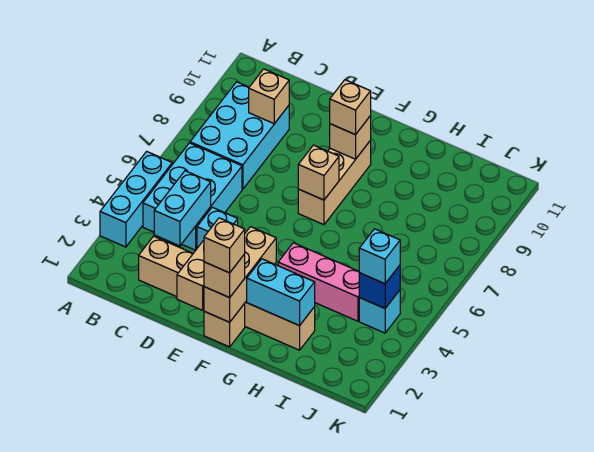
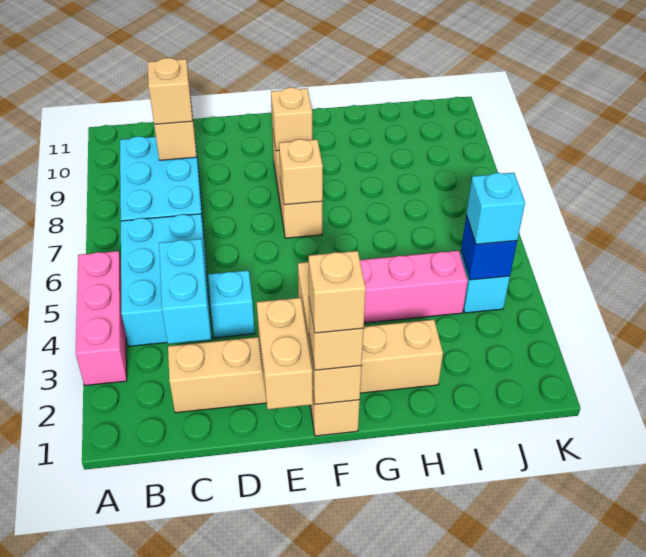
cyan 1x3 brick [100,151,172,247] -> pink 1x3 brick [76,251,127,385]
tan 1x1 brick [330,80,371,135] -> tan 1x1 brick moved to [148,58,193,124]
cyan 1x2 brick [247,259,315,326] -> none

